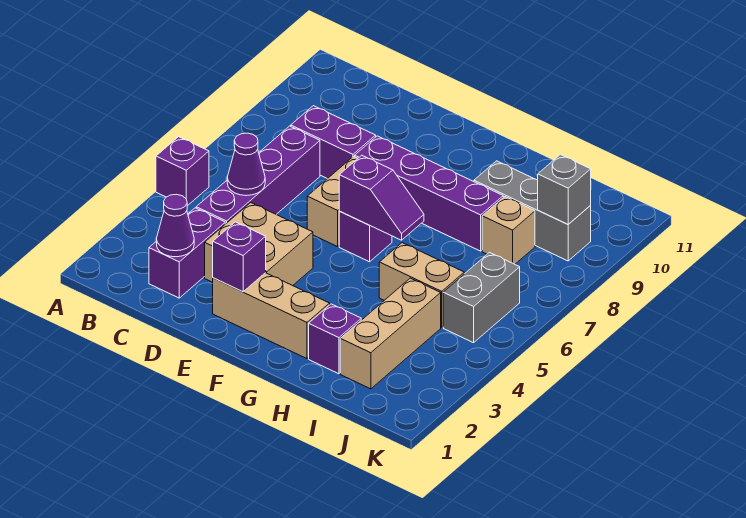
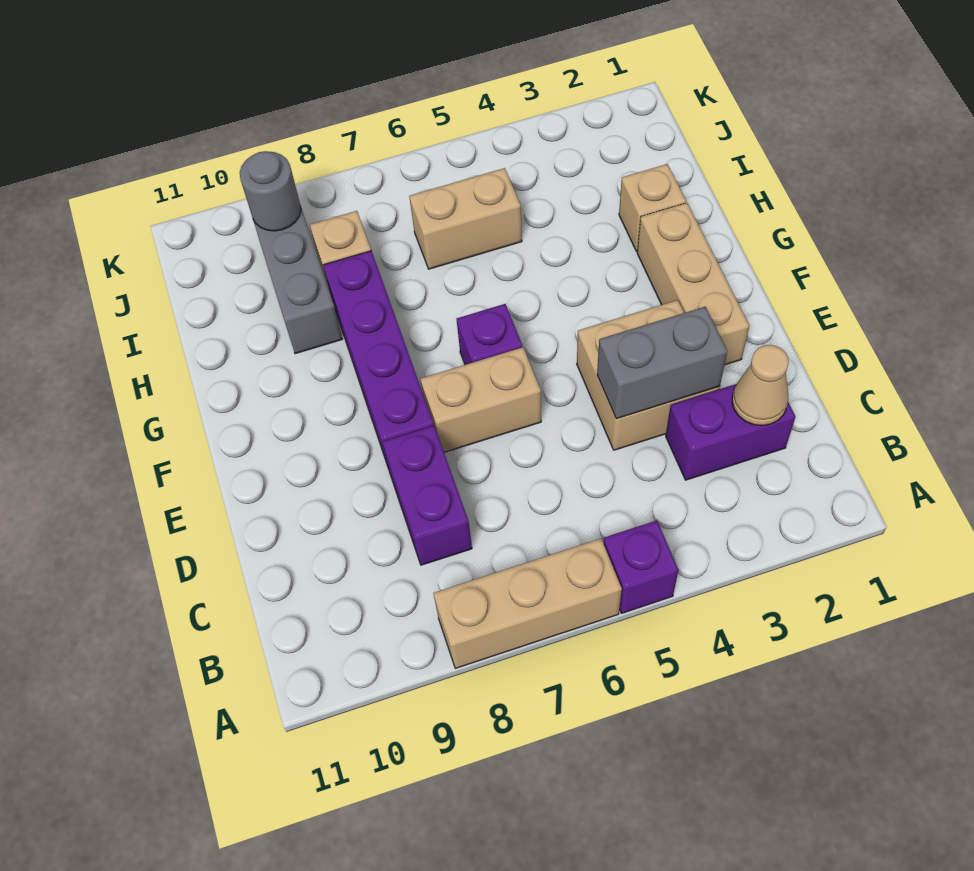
purple 1x1 cone [157,194,194,257] -> tan 1x1 cone [732,345,789,426]
purple 1x4 brick [196,126,320,224] -> none
purple 1x1 cone [227,133,265,196] -> none
purple 1x1 brick [213,222,266,292] -> none
purple 1x2 slope [339,155,424,240] -> none
purple 1x1 brick [309,304,361,374] -> tan 1x1 brick [619,164,686,251]
tan 1x2 brick [379,243,464,327] -> tan 1x2 brick turned to [409,168,522,269]
tan 1x3 brick [340,278,441,389] -> tan 1x3 brick moved to [433,539,622,668]
grey 1x2 brick [443,253,520,343] -> grey 1x2 brick moved to [597,307,727,419]
grey 1x1 brick [538,155,591,224] -> grey 1x1 round brick [240,151,301,231]

